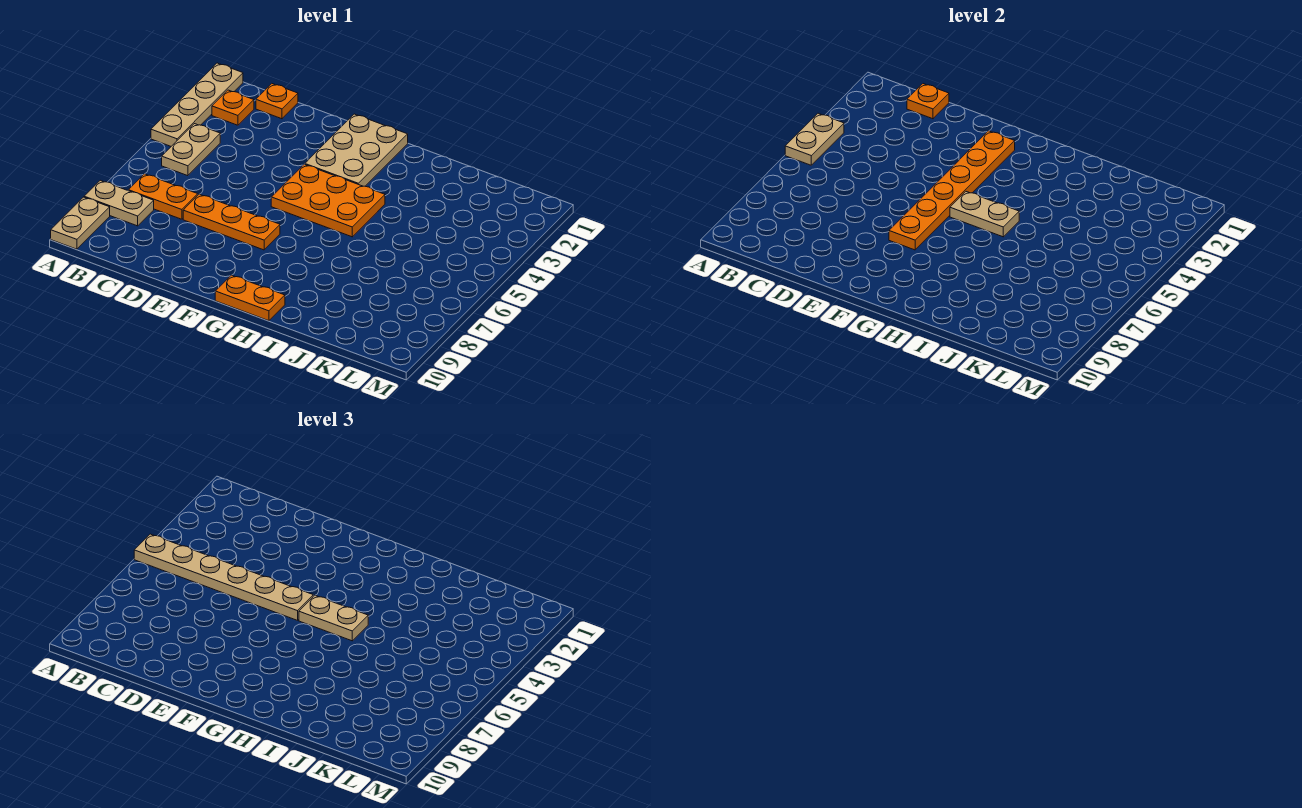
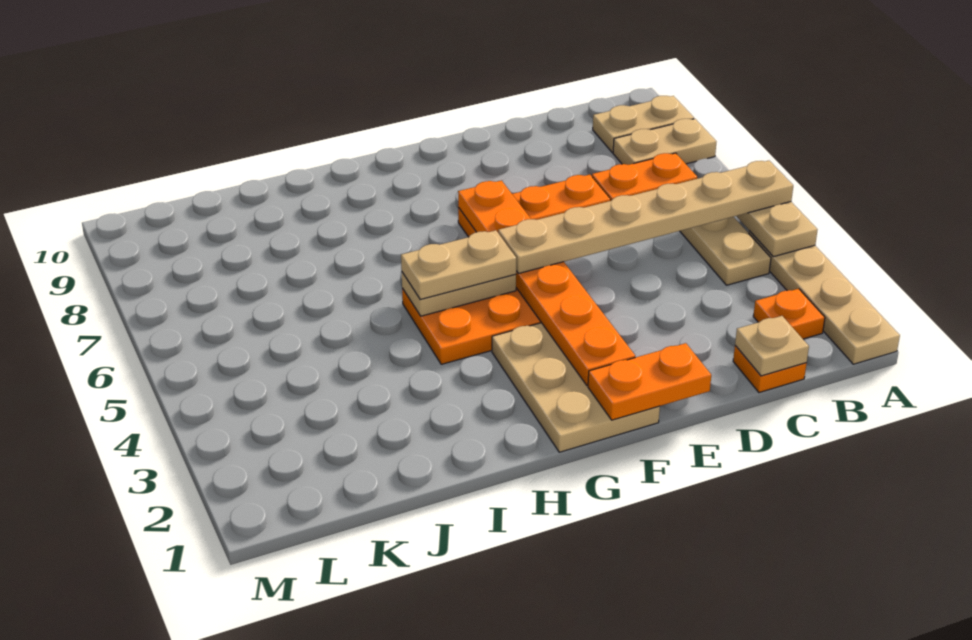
tan 1x2 plate [51,197,110,249] -> tan 1x2 plate turned to [593,96,694,152]
orange 1x1 plate [907,84,949,119] -> tan 1x1 plate [735,316,809,376]
orange 1x2 plate [215,275,285,321] -> orange 1x2 plate moved to [588,343,711,420]

